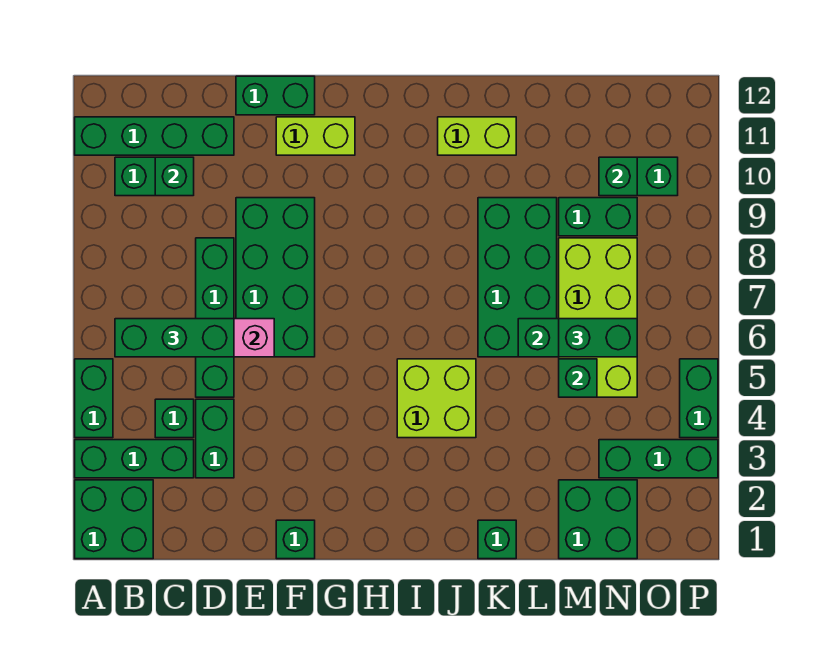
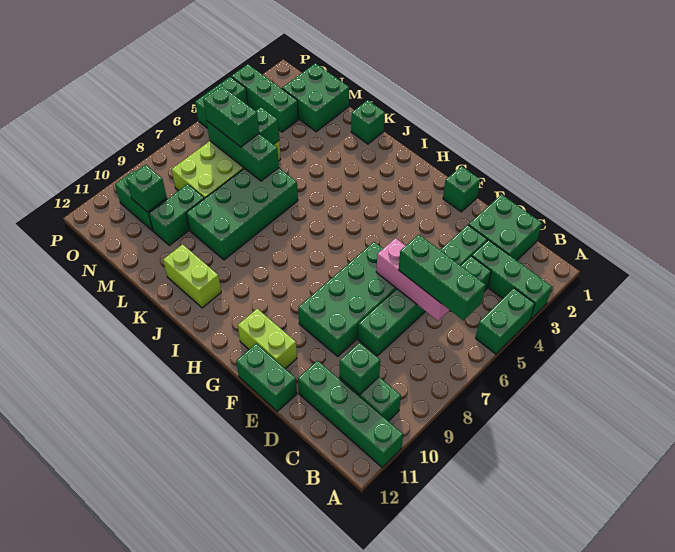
green 2x2 brick [75,480,153,559] -> green 2x2 brick moved to [469,195,542,260]
lime 2x2 brick [397,359,476,438] -> none
green 1x2 brick [559,198,637,236] -> green 1x2 brick turned to [149,184,204,245]

